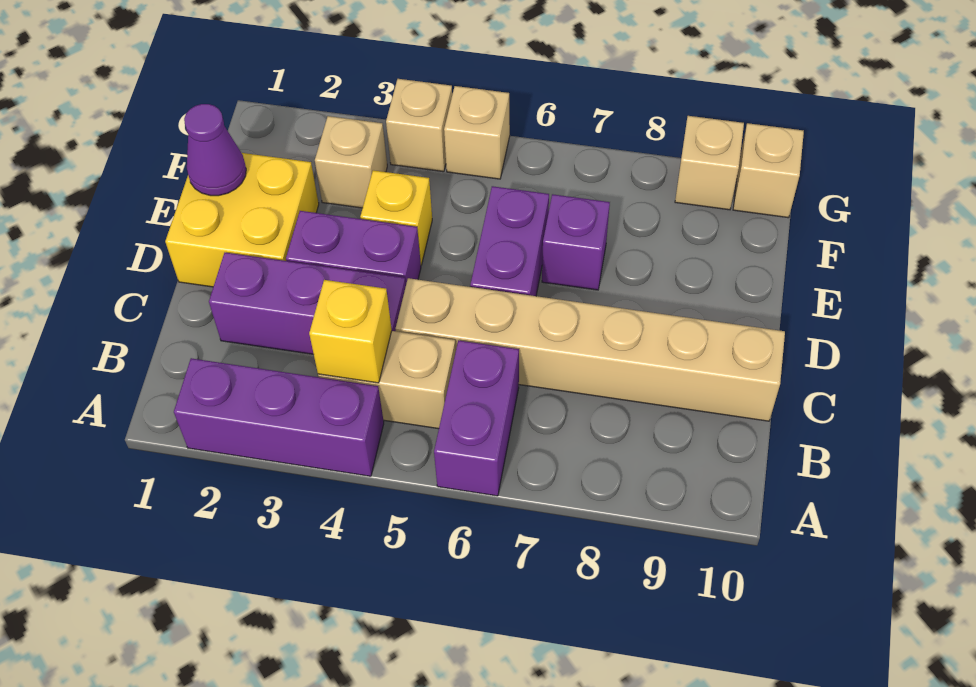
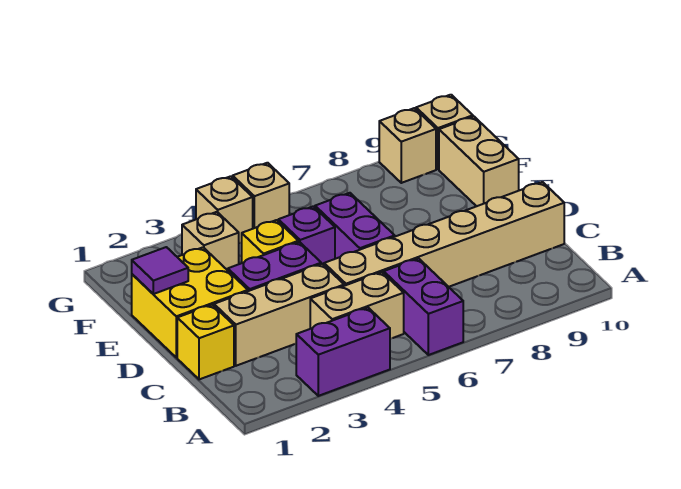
purple 1x3 brick [174,358,384,476] -> purple 1x2 brick [296,308,390,396]
yellow 1x1 brick [309,280,392,383] -> yellow 1x1 brick moved to [177,305,234,379]
purple 1x3 brick [209,253,406,354] -> tan 1x3 brick [214,264,344,366]
purple 1x1 cone [184,104,246,196] -> purple 1x1 tile [132,247,188,294]
purple 1x1 brick [542,194,610,290] -> purple 1x1 brick moved to [278,206,335,265]
none -> tan 1x2 brick [439,116,519,206]

